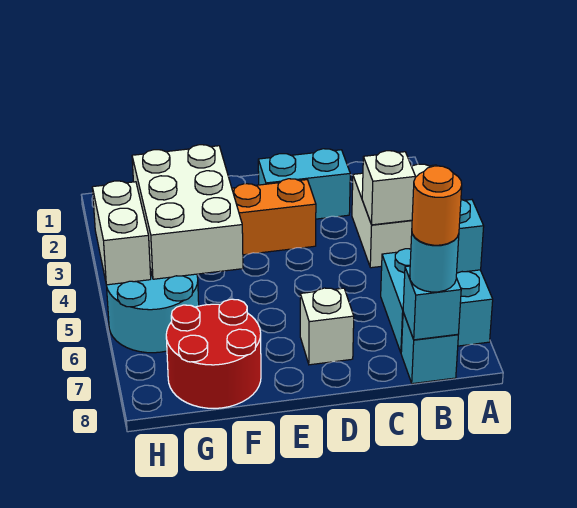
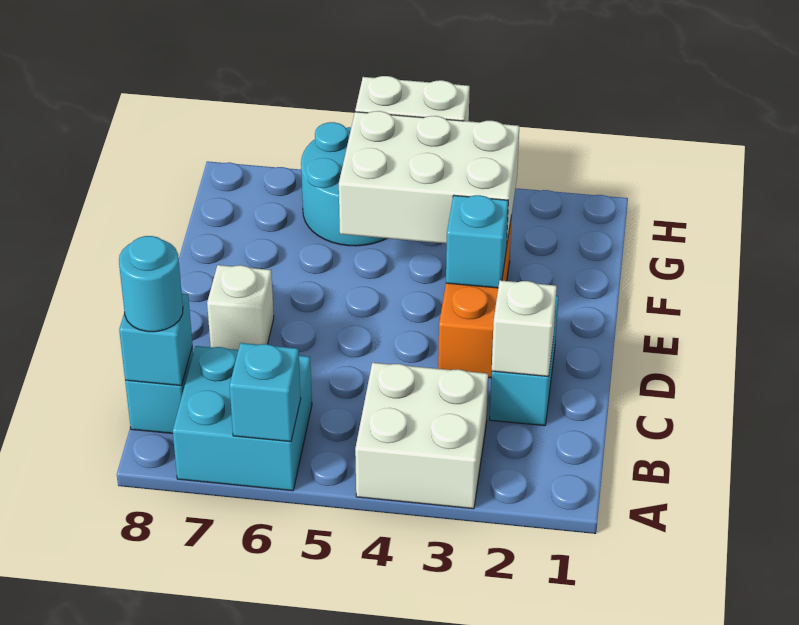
white 1x1 brick [362,151,415,225] -> white 1x1 brick moved to [492,280,557,377]
orange 1x1 round brick [412,166,462,245] -> none
none -> cyan 1x1 brick [446,195,508,288]
red 2x2 round brick [166,299,261,408] -> none

